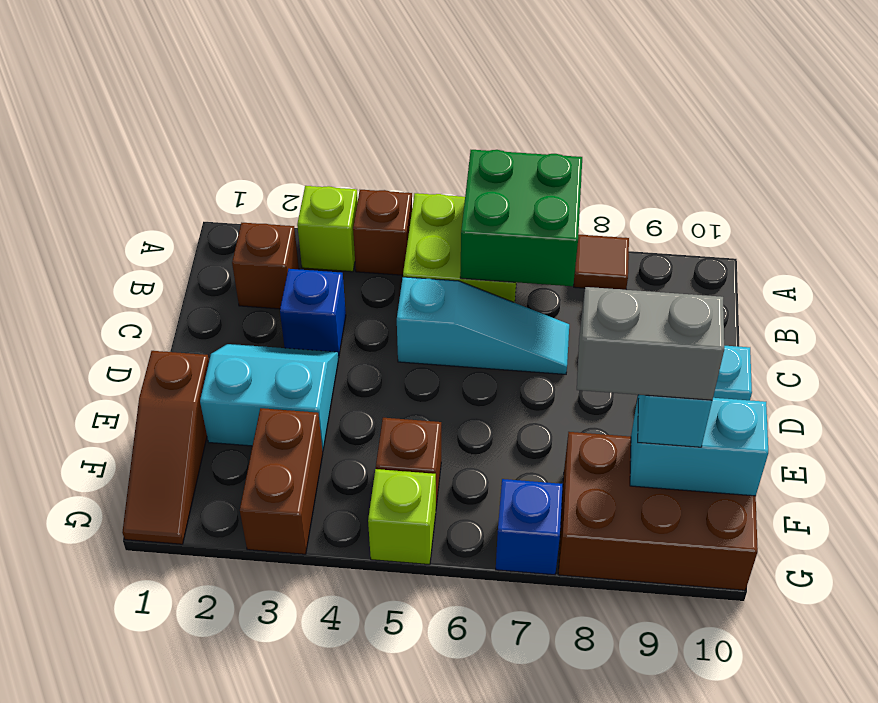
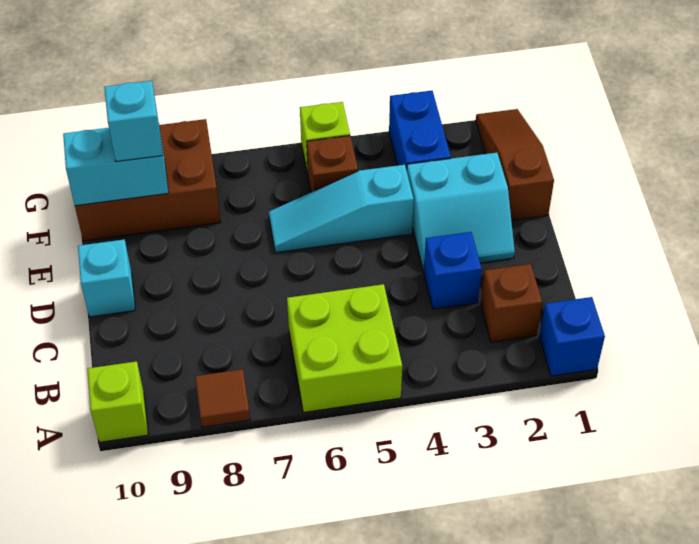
lime 1x1 brick [297,186,358,272] -> lime 1x1 brick moved to [87,361,148,442]
brown 1x1 brick [353,190,412,275] -> none
green 2x2 brick [460,150,582,286] -> none
cyan 1x3 slope [397,277,569,374] -> cyan 1x3 slope moved to [269,165,414,253]
brown 1x2 brick [240,408,323,554] -> blue 1x2 brick [389,91,451,171]
grey 1x2 brick [577,287,724,400] -> none
blue 1x1 brick [496,479,563,575] -> blue 1x1 brick moved to [539,297,605,376]

